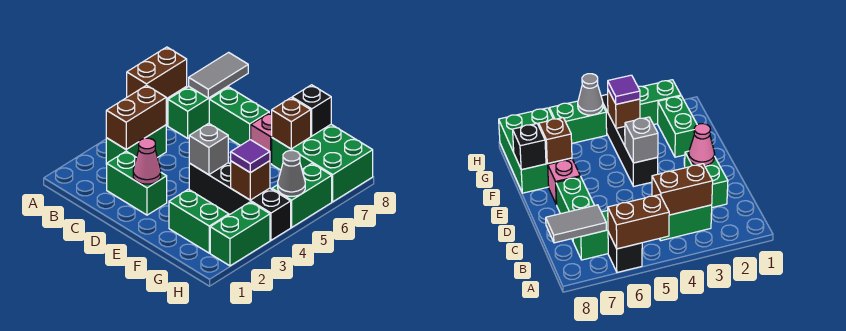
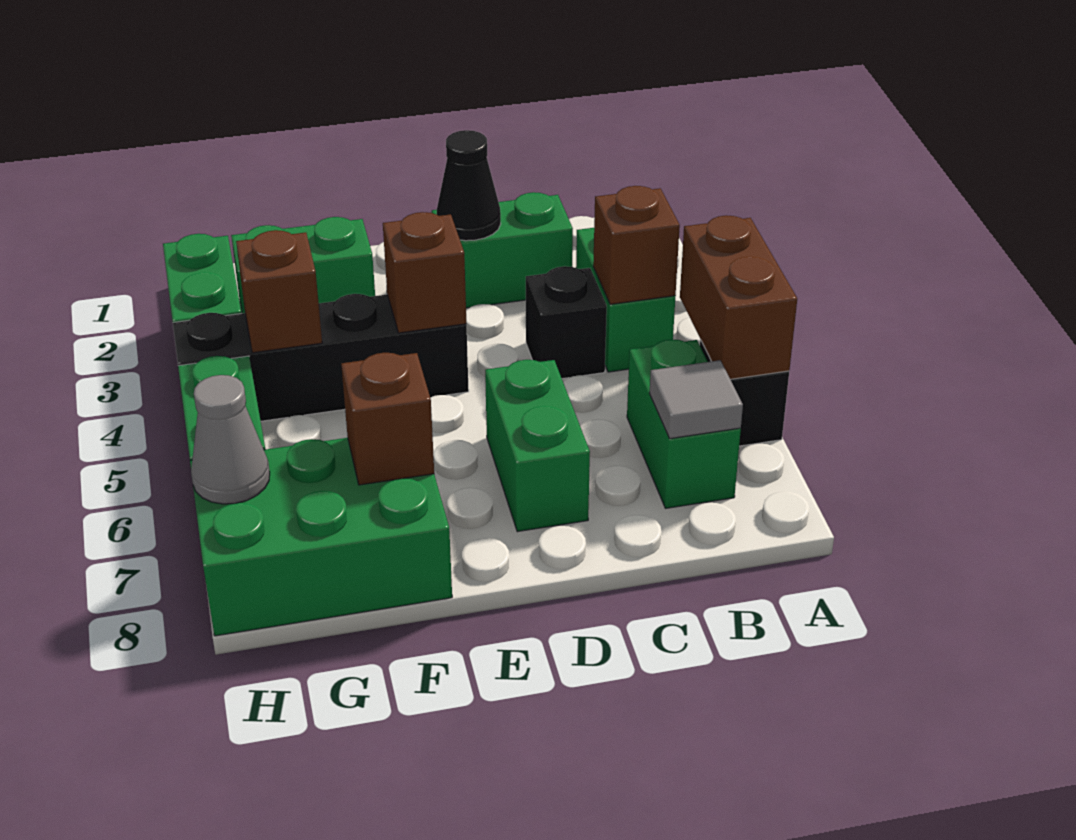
brown 1x2 brick [106,85,166,149] -> brown 1x1 brick [593,186,680,304]
grey 1x2 tile [189,52,248,98] -> grey 1x1 tile [650,360,743,439]
green 1x2 brick [209,87,269,146] -> green 1x2 brick turned to [485,360,590,532]
pink 1x1 cone [133,138,161,184] -> black 1x1 cone [437,130,501,241]
grey 1x1 brick [189,123,228,175] -> brown 1x1 brick [383,212,466,333]
pink 1x1 brick [251,113,272,164] -> none
black 1x1 brick [292,85,331,136] -> black 1x1 brick moved to [526,266,607,379]
purple 1x1 tile [231,140,270,173] -> none
grey 1x1 cone [278,151,305,196] -> grey 1x1 cone moved to [191,375,270,504]

